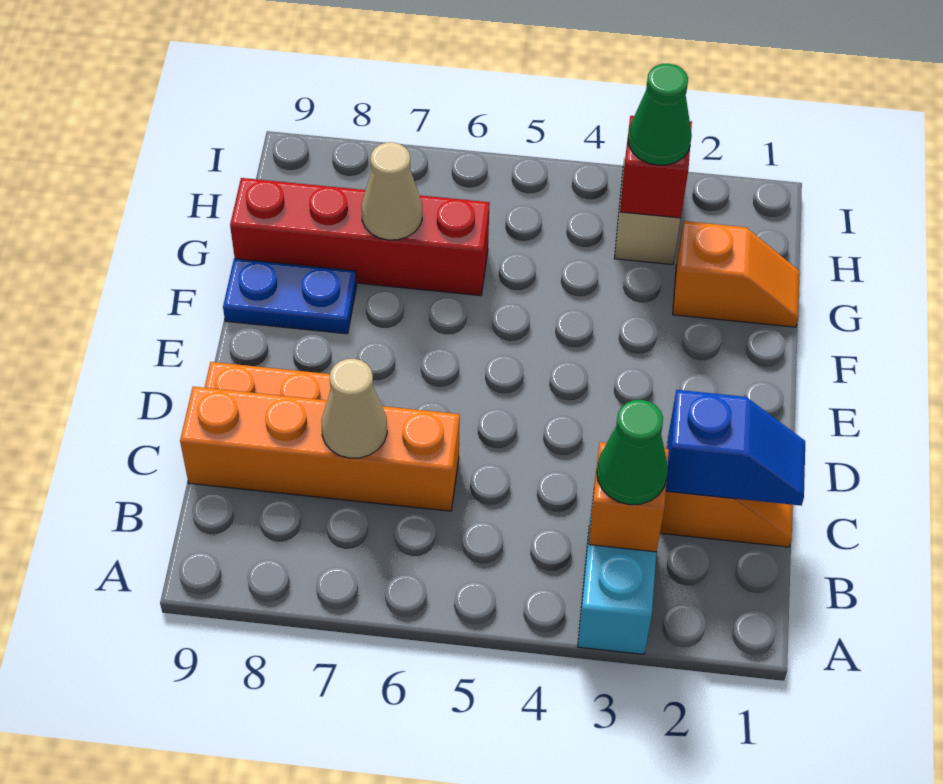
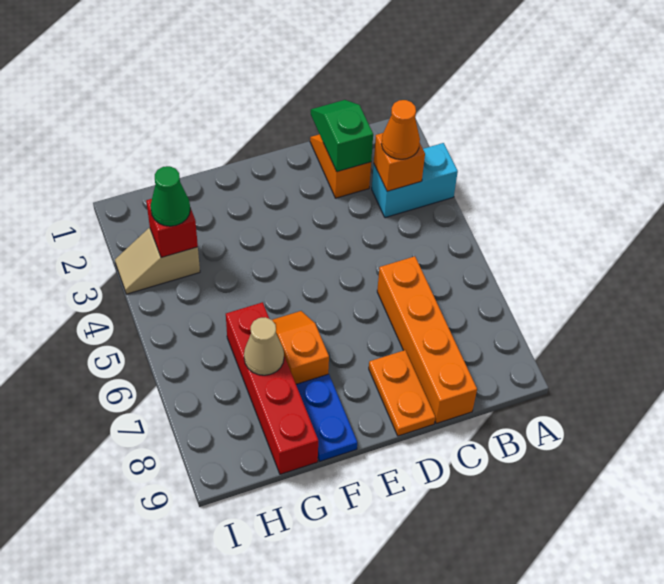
green 1x1 cone [597,400,668,505] -> orange 1x1 cone [381,100,420,159]
blue 1x2 slope [666,390,805,505] -> green 1x2 slope [311,100,373,172]
tan 1x1 cone [322,359,387,458] -> none
orange 1x2 slope [673,221,800,327] -> orange 1x2 slope moved to [272,311,329,384]

